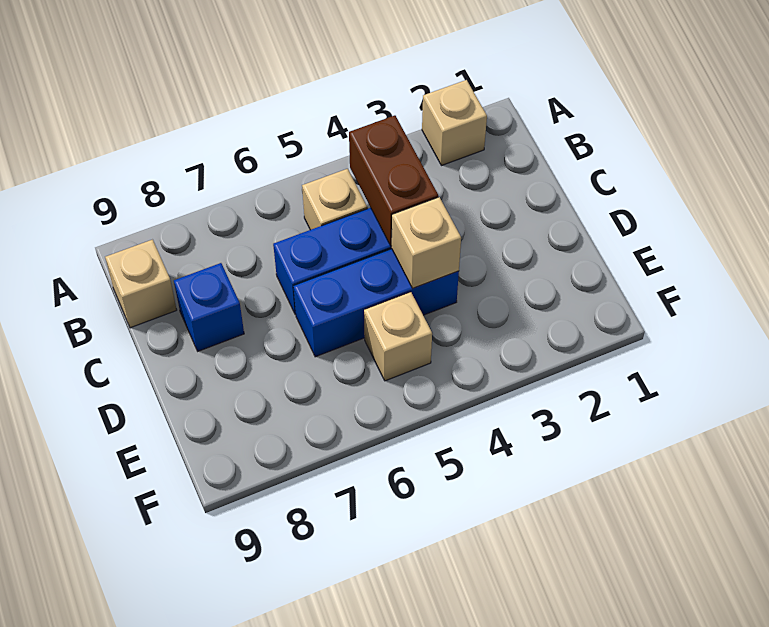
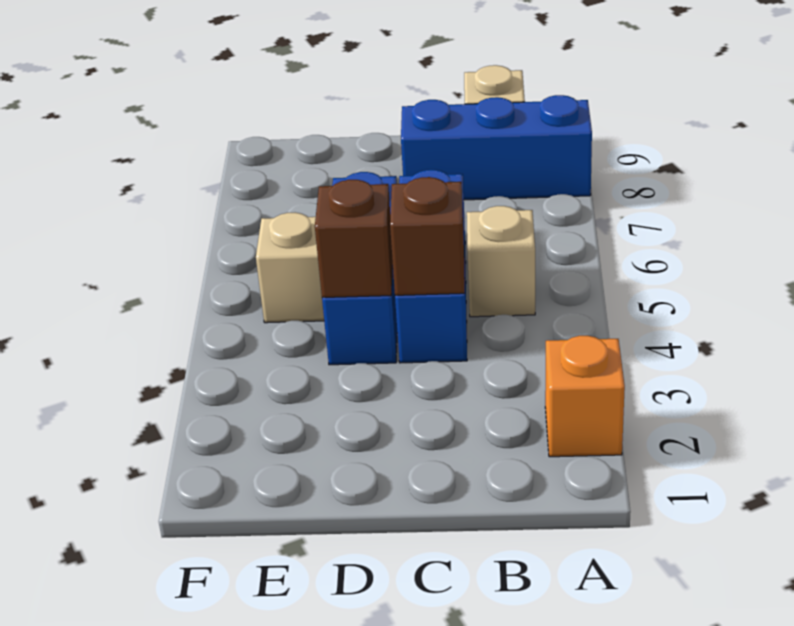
tan 1x1 brick [422,80,487,166] -> orange 1x1 brick [545,336,625,457]
brown 1x2 brick [349,115,438,246] -> brown 1x1 brick [390,177,465,295]
blue 1x1 brick [174,263,244,351] -> blue 1x3 brick [401,95,592,200]
tan 1x1 brick [392,197,461,288] -> brown 1x1 brick [315,180,393,298]

